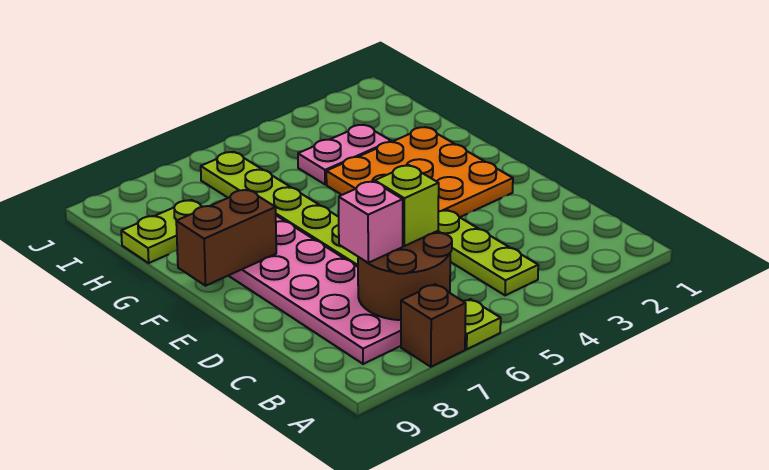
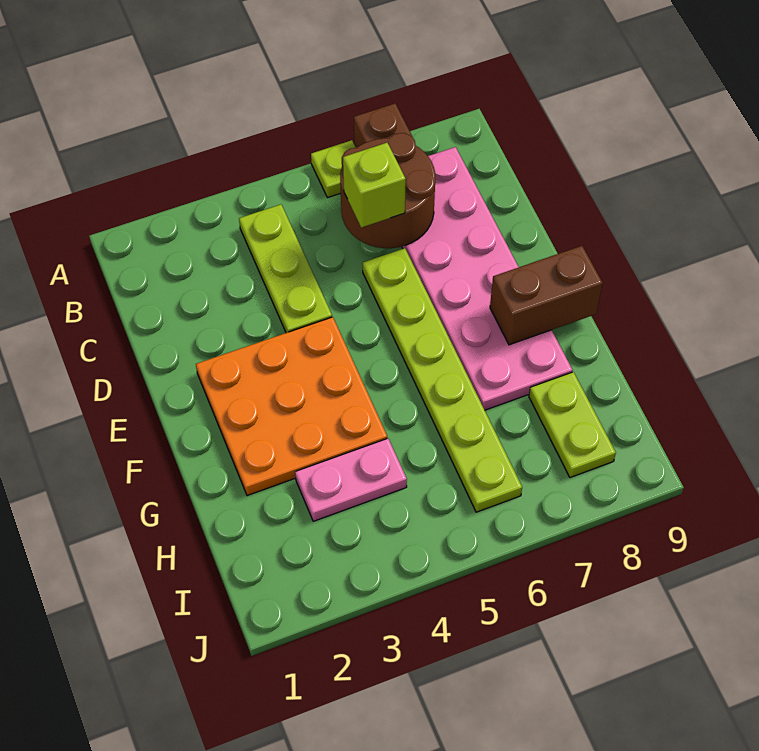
pink 1x1 brick [339,181,403,263] -> none
lime 1x2 plate [121,200,202,263] -> lime 1x2 plate turned to [529,372,616,478]

